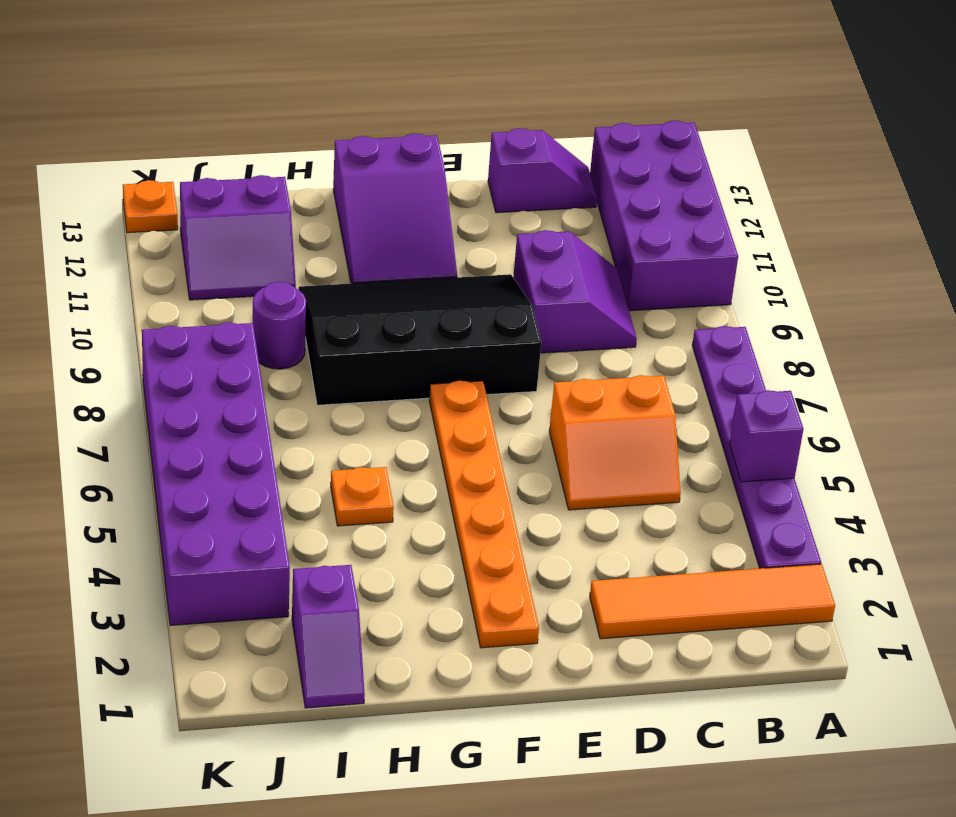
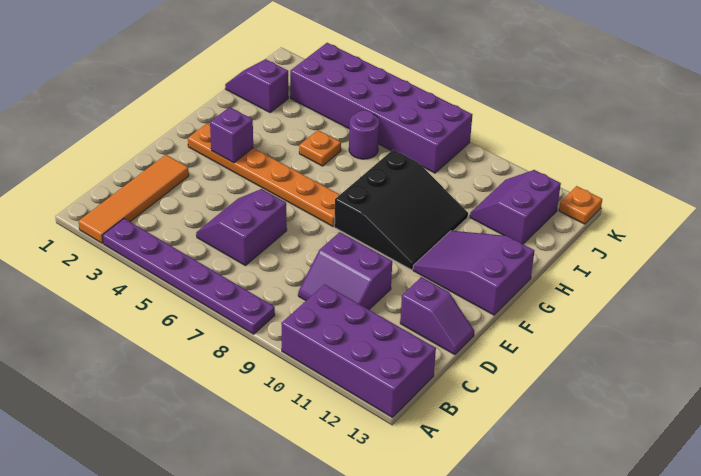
purple 1x1 brick [729,390,803,482] -> purple 1x1 brick moved to [210,107,253,163]
orange 2x2 slope [549,375,681,510] -> purple 2x2 slope [196,189,287,265]
purple 1x2 slope [488,128,597,213] -> purple 1x2 slope turned to [400,277,474,355]
black 3x4 slope [299,274,541,405] -> black 3x3 slope [334,150,468,270]
purple 1x1 round brick [253,282,306,369] -> purple 1x1 round brick moved to [349,110,379,159]

